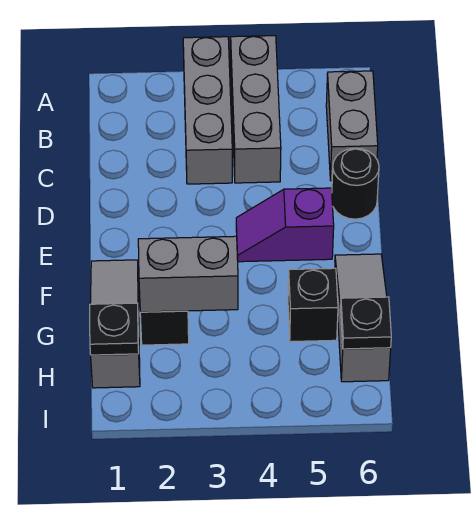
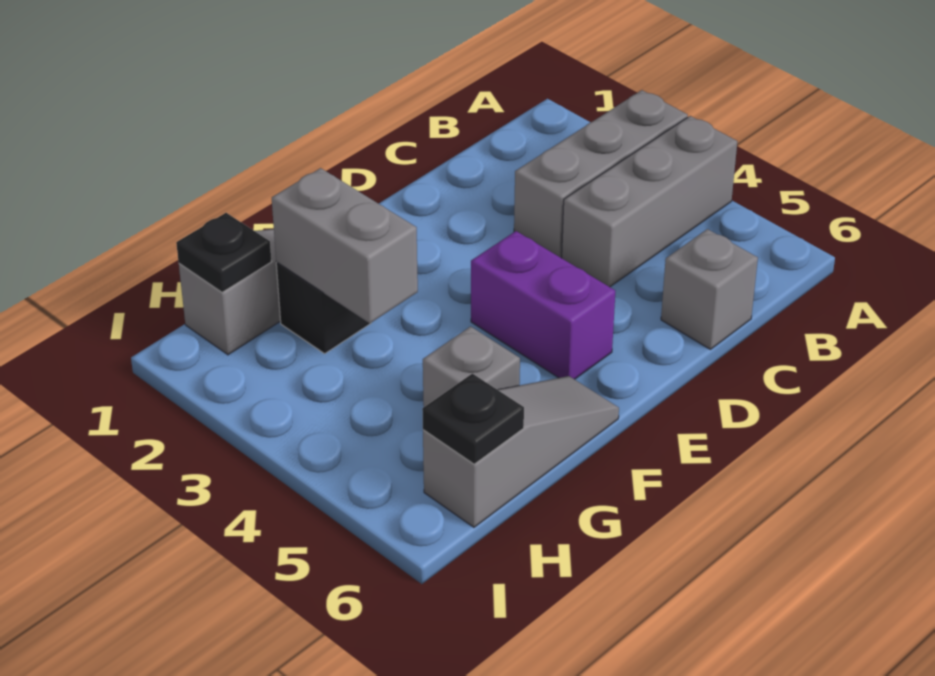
grey 1x2 brick [326,71,378,181] -> grey 1x1 brick [661,229,758,349]
black 1x1 round brick [332,148,379,219] -> none
purple 1x2 slope [236,188,334,262] -> purple 1x2 brick [471,231,615,379]
black 1x1 brick [288,268,338,342] -> grey 1x1 brick [423,327,520,407]

